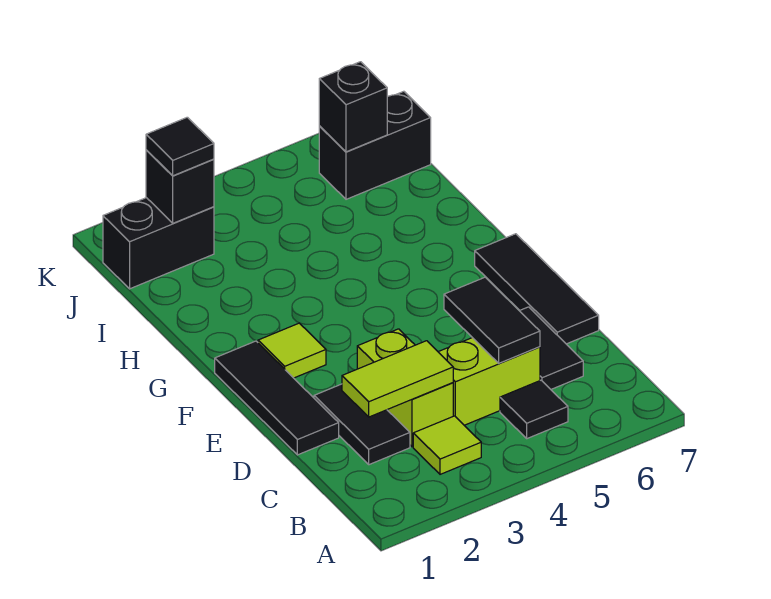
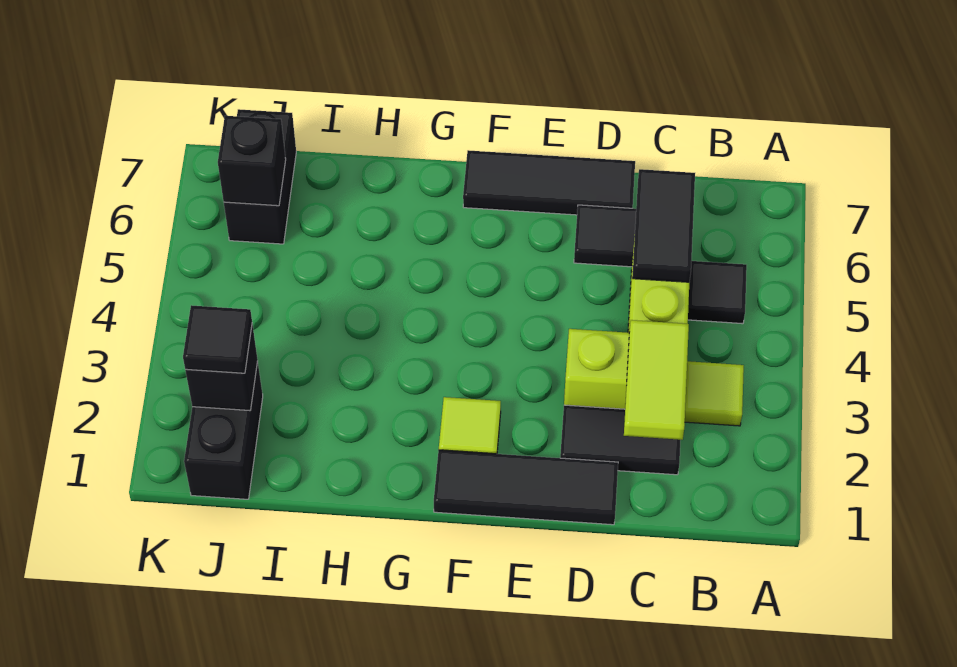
black 1x2 tile [444,277,540,363] -> black 1x2 tile turned to [632,169,695,282]

